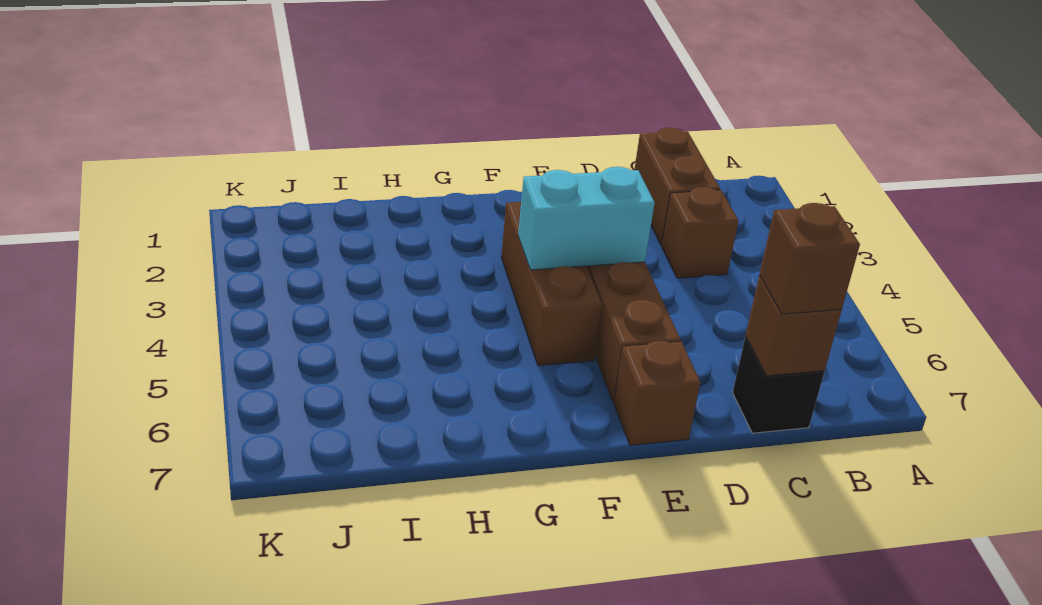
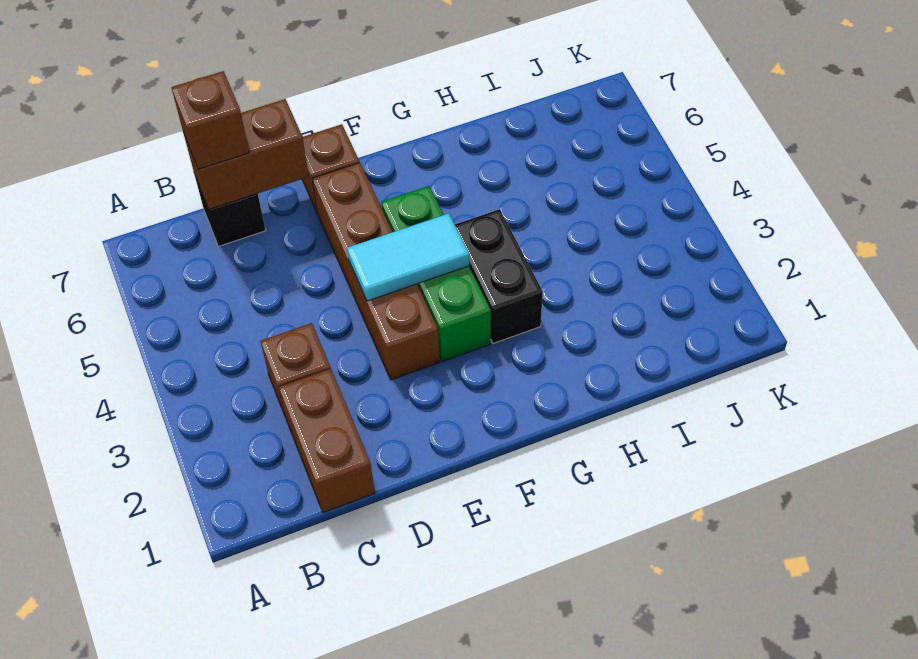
brown 1x1 brick [746,275,842,376] -> brown 1x2 brick [184,99,309,209]
cyan 1x2 brick [518,167,655,270] -> cyan 1x2 tile [347,213,469,301]
brown 1x3 brick [501,202,602,366] -> green 1x3 brick [381,186,491,362]
none -> black 1x2 brick [455,209,543,343]

